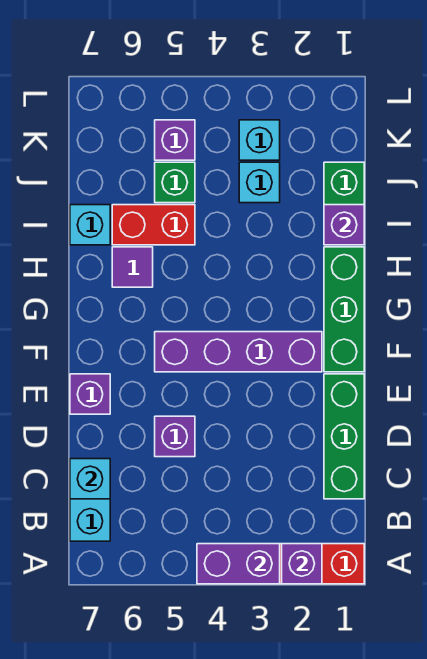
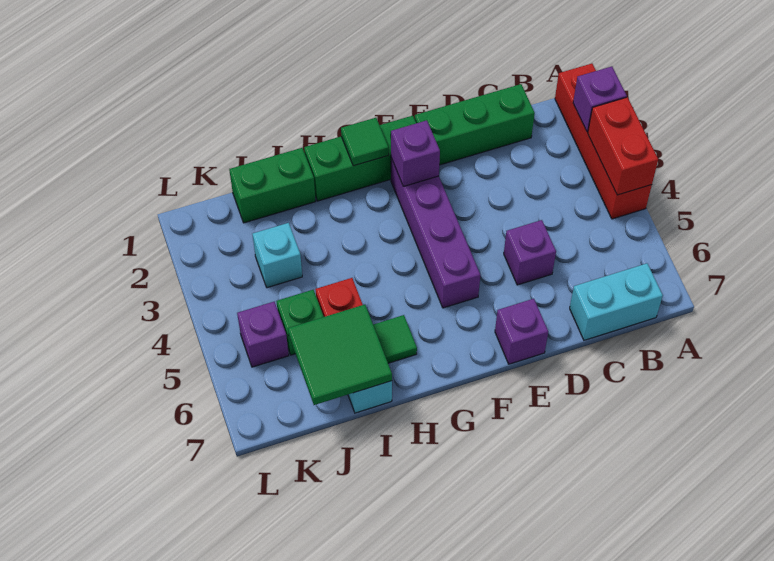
purple 1x2 brick [197,544,280,584] -> red 1x2 brick [588,97,658,195]
cyan 1x1 brick [70,459,110,499] -> none
none -> green 1x1 tile [341,118,389,166]
purple 1x1 tile [112,247,153,287] -> green 1x1 tile [373,315,417,363]
purple 1x1 brick [324,205,364,245] -> purple 1x1 brick moved to [391,120,440,186]
none -> green 2x2 tile [288,305,392,405]
cyan 1x1 brick [239,120,280,160] -> none

